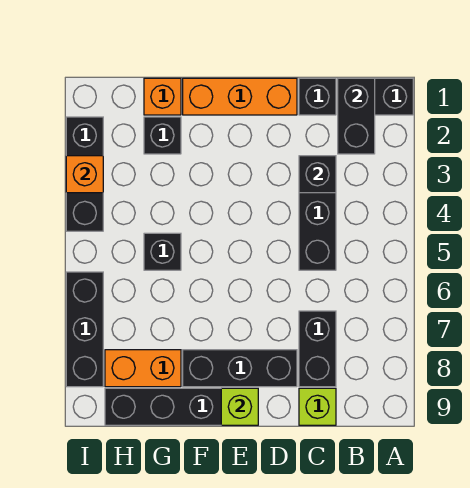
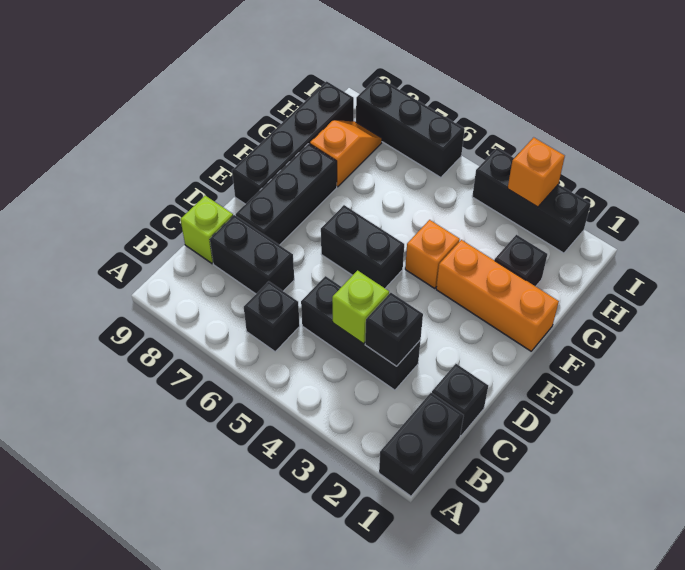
black 1x2 brick [338,78,375,154] -> black 1x2 brick moved to [321,205,404,288]
orange 1x3 brick [183,78,297,115] -> orange 1x3 brick turned to [436,240,559,351]
lime 1x1 brick [221,388,258,425] -> lime 1x1 brick moved to [332,270,389,344]
orange 1x1 brick [144,78,181,115] -> orange 1x1 brick moved to [405,220,460,288]
black 1x1 brick [144,233,181,270] -> black 1x1 brick moved to [244,281,300,352]
orange 1x2 brick [105,350,181,387] -> orange 1x2 slope [310,120,382,187]

